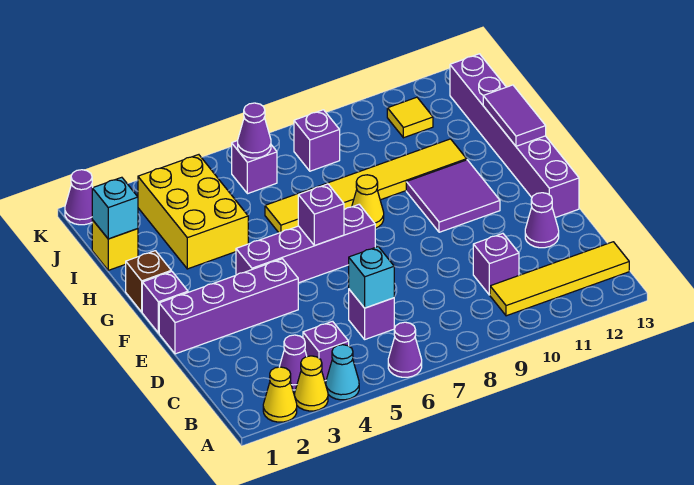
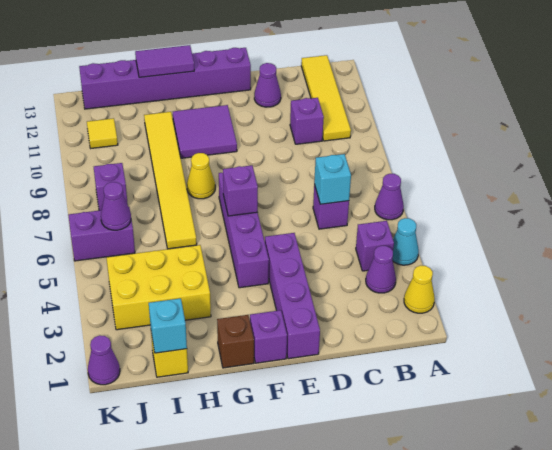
yellow 1x1 cone [295,356,328,411] -> none
purple 1x1 brick [232,141,277,194] -> purple 1x2 brick [68,207,135,261]

